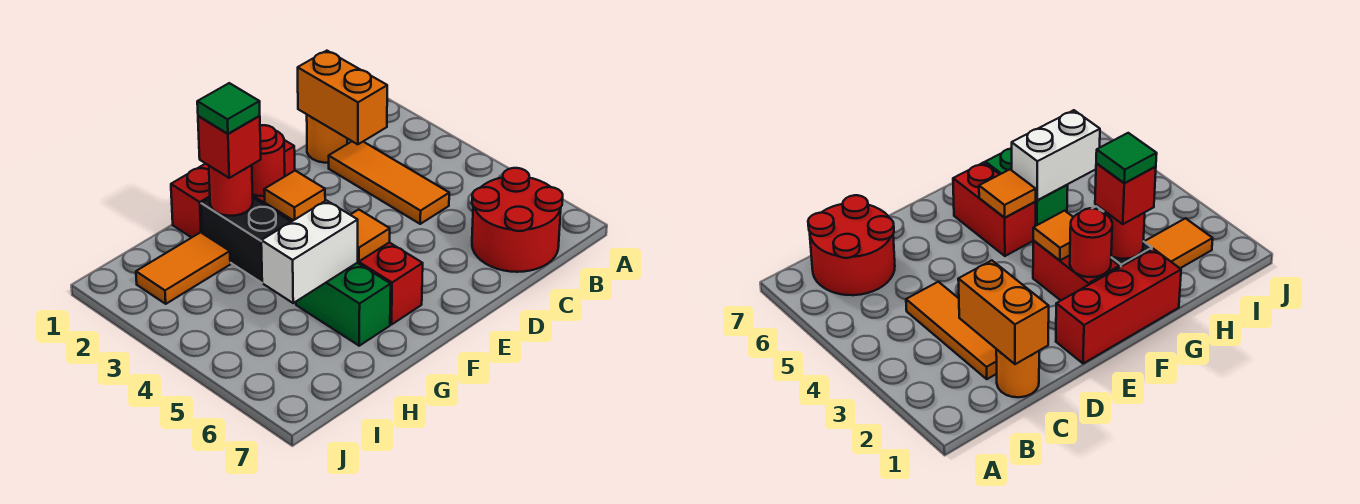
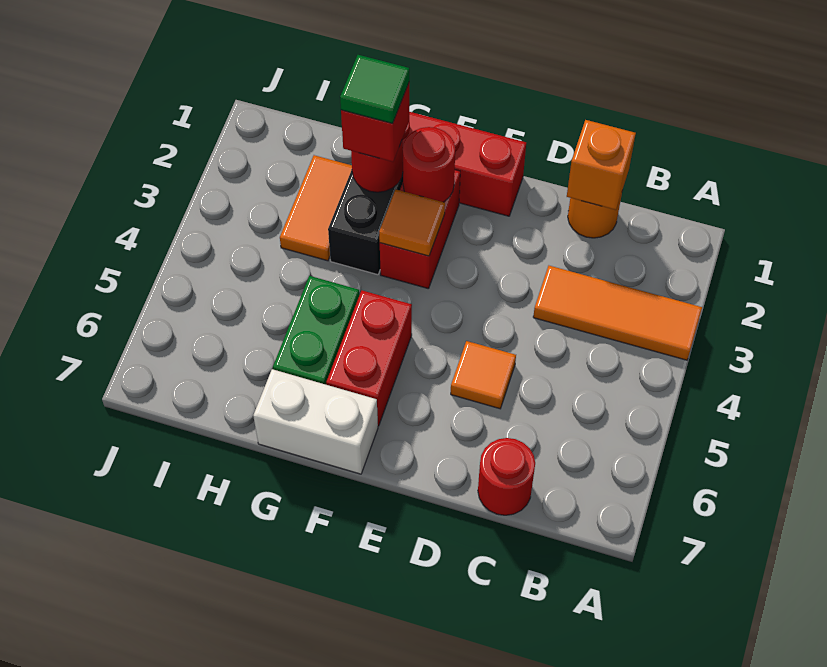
red 2x2 round brick [472,168,563,272] -> red 1x1 round brick [478,438,535,515]
orange 1x2 brick [298,51,387,144] -> orange 1x1 brick [567,120,636,210]
orange 1x3 tile [329,142,449,224] -> orange 1x3 tile turned to [533,266,702,360]
orange 1x1 tile [350,209,390,261] -> orange 1x1 tile moved to [451,341,516,409]
white 1x2 brick [261,200,358,303] -> white 1x2 brick moved to [253,369,378,474]
orange 1x2 tile [136,232,230,304] -> orange 1x2 tile turned to [280,155,352,261]

